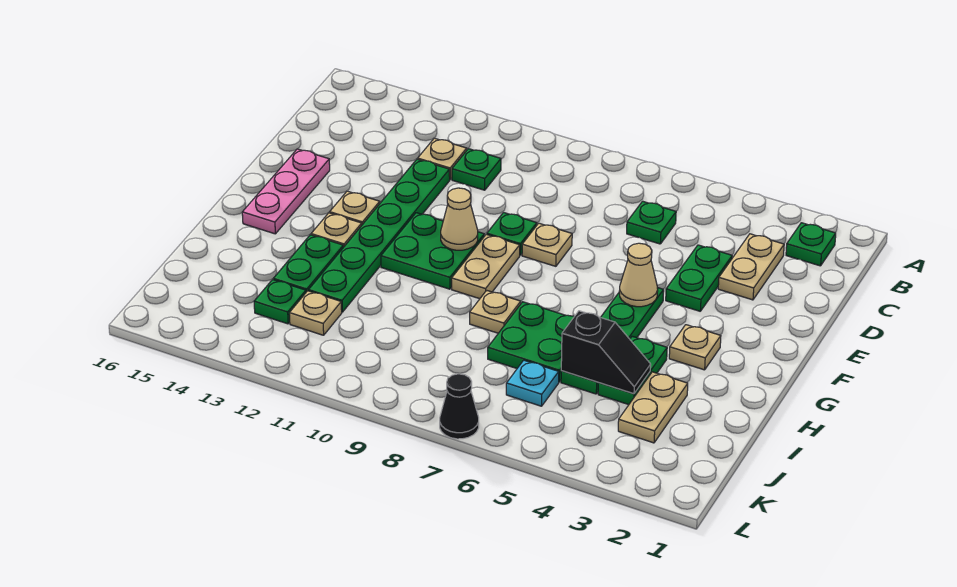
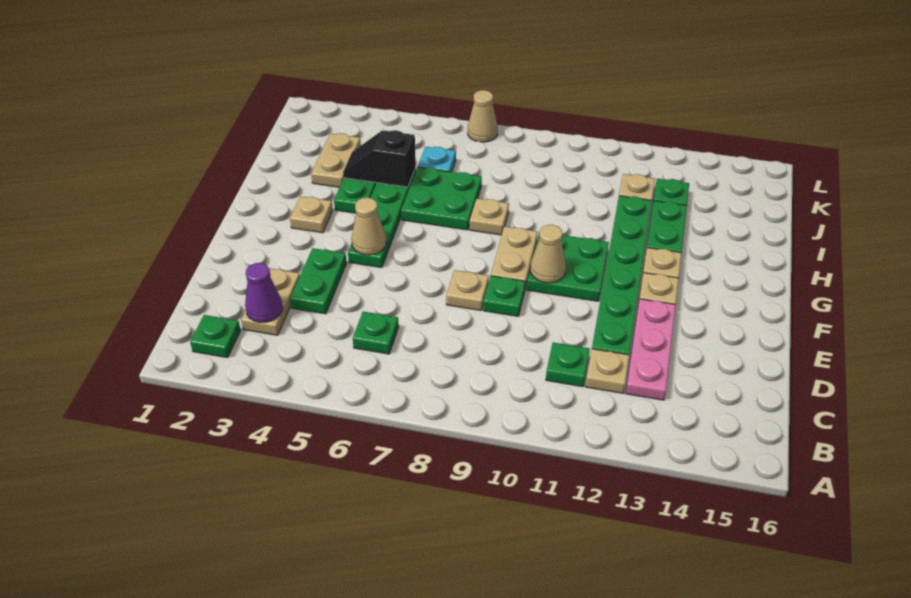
none -> purple 1x1 cone [245,263,283,322]
pink 1x3 plate [242,149,330,234] -> pink 1x3 plate moved to [625,299,676,400]
black 1x1 cone [440,374,479,439] -> tan 1x1 cone [468,90,498,142]

